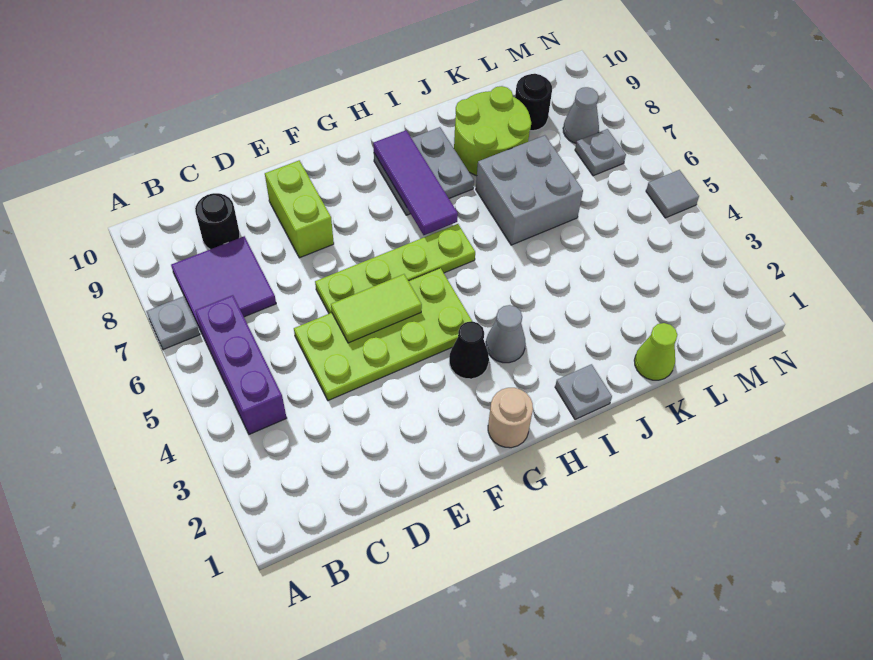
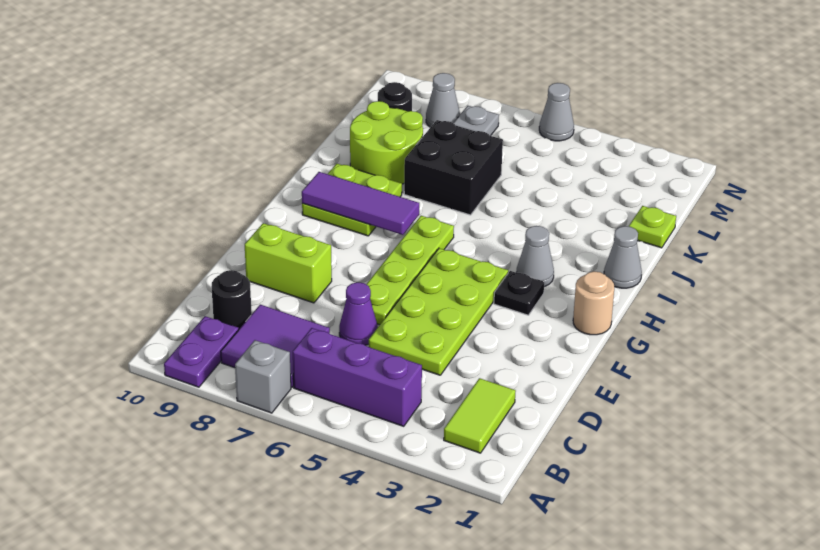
grey 1x1 plate [146,297,200,350] -> grey 1x1 brick [235,340,291,413]
none -> purple 1x2 plate [164,316,239,387]
none -> purple 1x1 cone [339,282,378,345]
lime 1x2 tile [331,274,422,343] -> lime 1x2 tile moved to [444,378,516,453]
black 1x1 cone [449,321,489,379] -> black 1x1 plate [494,271,544,315]
grey 2x2 plate [374,127,474,215] -> lime 2x2 plate [302,164,402,236]
grey 1x1 plate [555,364,612,419] -> grey 1x1 cone [604,226,642,288]
grey 2x2 brick [476,135,583,245] -> black 2x2 brick [404,120,503,215]
lime 1x1 cone [634,323,677,380] -> lime 1x1 plate [629,206,676,248]
grey 1x1 tile [646,170,699,218] -> grey 1x1 cone [539,83,574,141]

